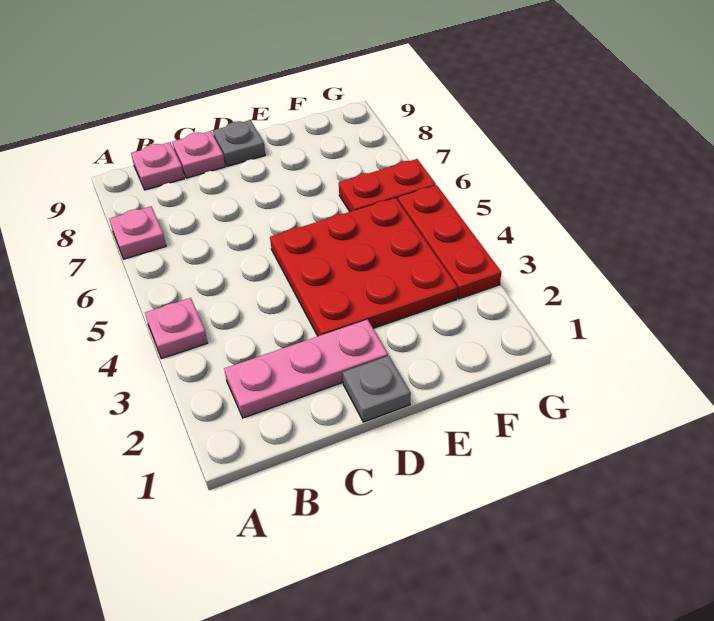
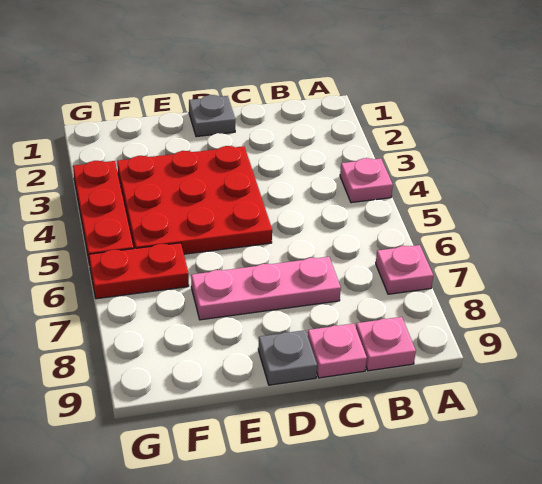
pink 1x3 plate [224,320,388,418] -> pink 1x3 plate moved to [191,257,341,320]

